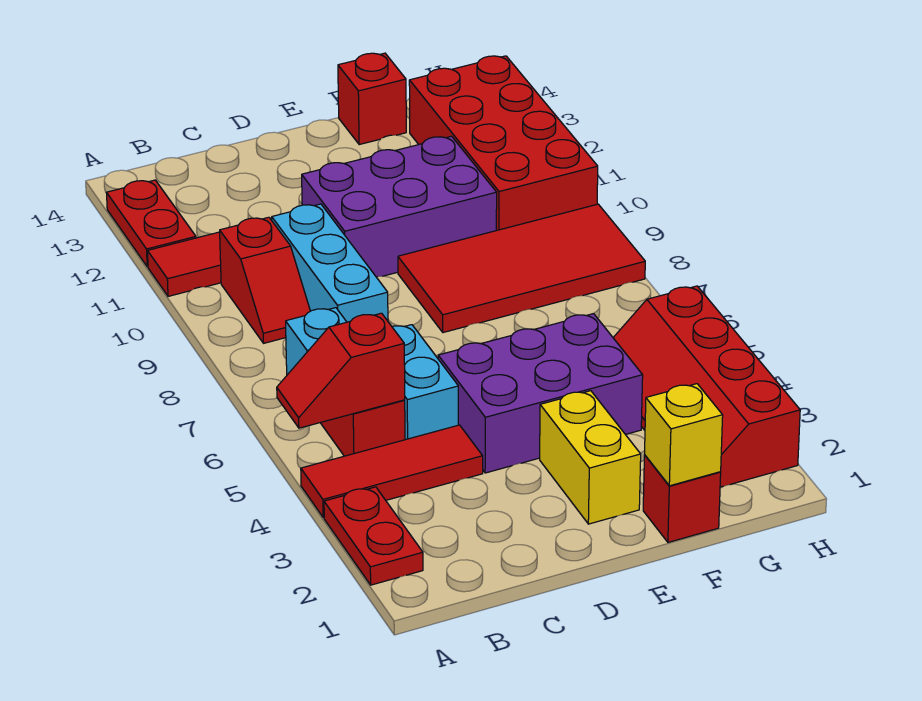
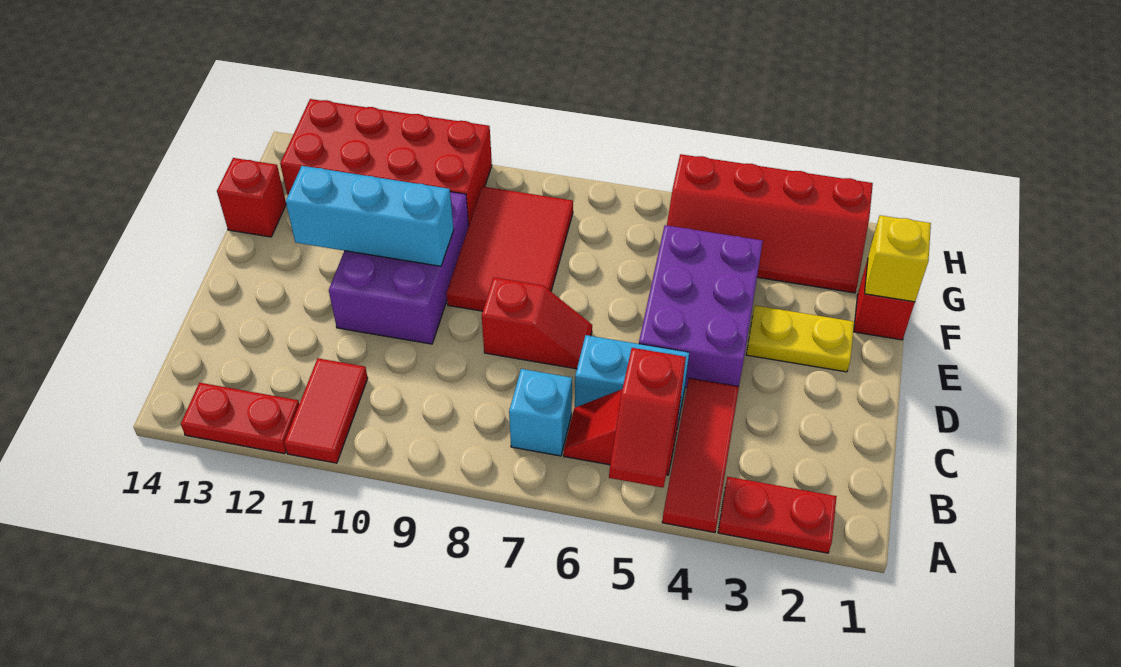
red 1x2 slope [220,217,310,343] -> red 1x2 slope moved to [482,277,592,369]
cyan 1x3 brick [272,204,388,322] -> cyan 1x3 brick moved to [286,166,454,266]
yellow 1x2 brick [540,391,641,524] -> yellow 1x2 plate [746,305,854,372]
red 2x4 tile [398,204,645,333] -> red 2x3 tile [446,186,573,311]

